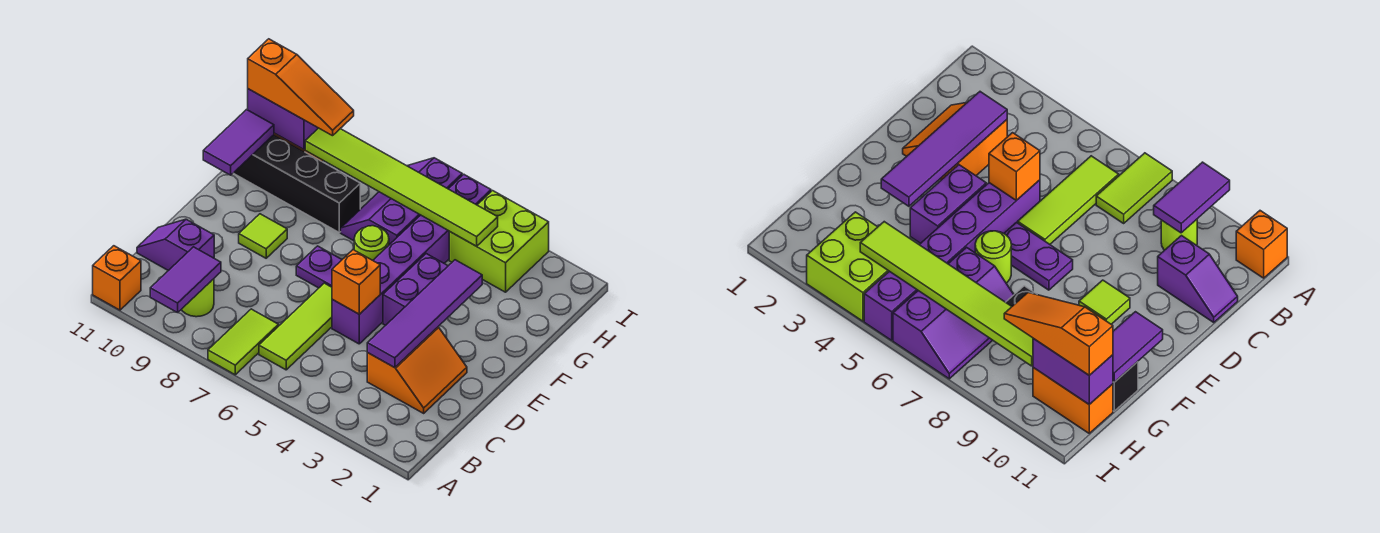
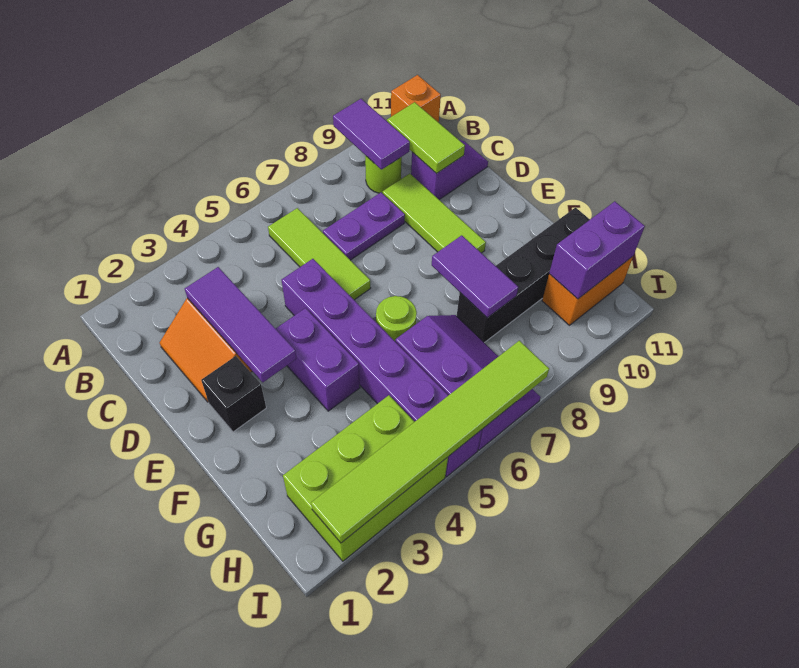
lime 1x2 tile [208,309,279,375] -> lime 1x2 tile moved to [387,102,465,174]
purple 1x4 tile [367,260,482,368] -> purple 1x3 tile [185,267,297,382]
orange 1x1 brick [332,250,380,314] -> none
none -> black 1x1 brick [201,356,266,432]
purple 1x2 plate [296,246,342,288] -> purple 1x2 plate moved to [323,193,405,260]
lime 1x1 tile [239,214,287,258] -> lime 1x3 tile [383,174,486,253]
purple 1x2 tile [203,110,274,175] -> purple 1x2 tile moved to [432,235,518,318]
lime 2x2 brick [449,191,549,292] -> lime 2x3 brick [283,395,448,561]
lime 1x6 tile [305,128,498,246] -> lime 1x6 tile moved to [311,341,549,543]
orange 1x3 slope [248,39,354,136] -> none

